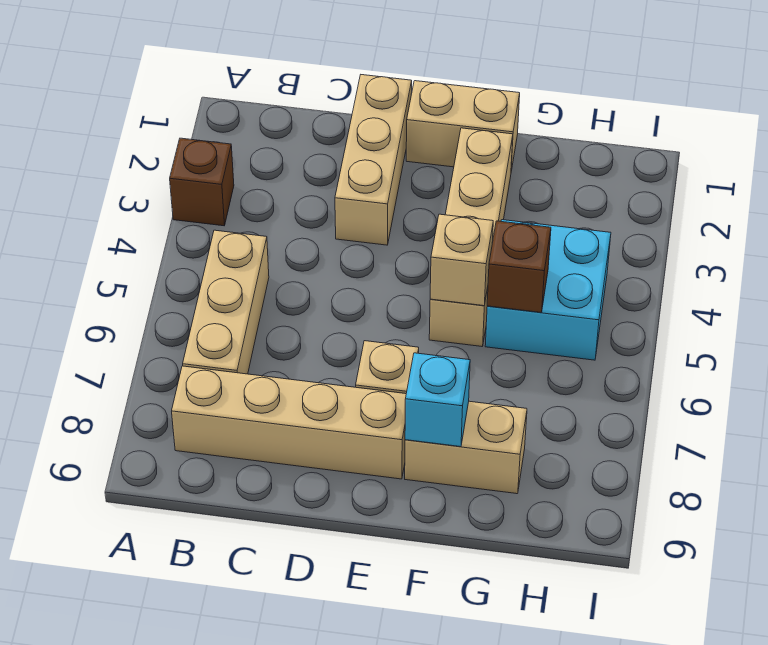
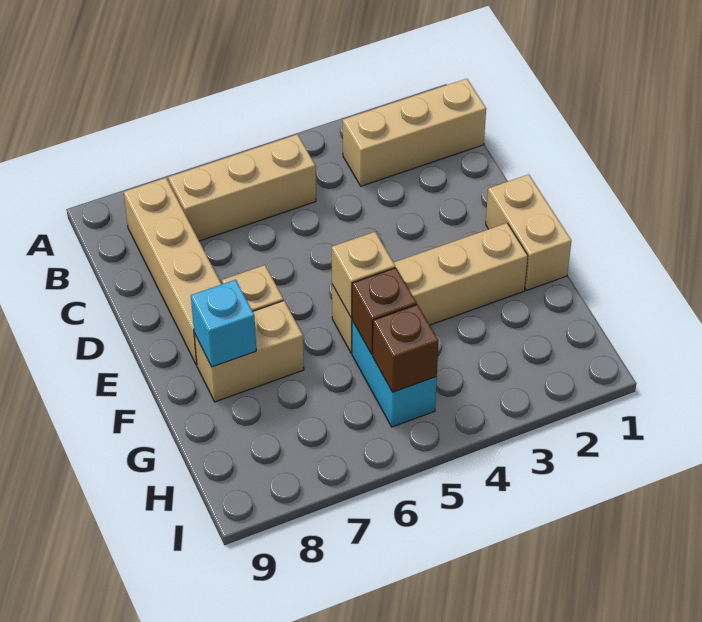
brown 1x1 brick [170,138,234,226] -> brown 1x1 brick moved to [373,305,439,392]
tan 1x3 brick [335,75,412,245] -> tan 1x3 brick moved to [343,79,486,186]
tan 1x2 brick [405,401,527,494] -> tan 1x2 brick turned to [194,301,304,402]
cyan 2x2 brick [485,220,611,360] -> cyan 1x2 brick [352,321,437,427]

